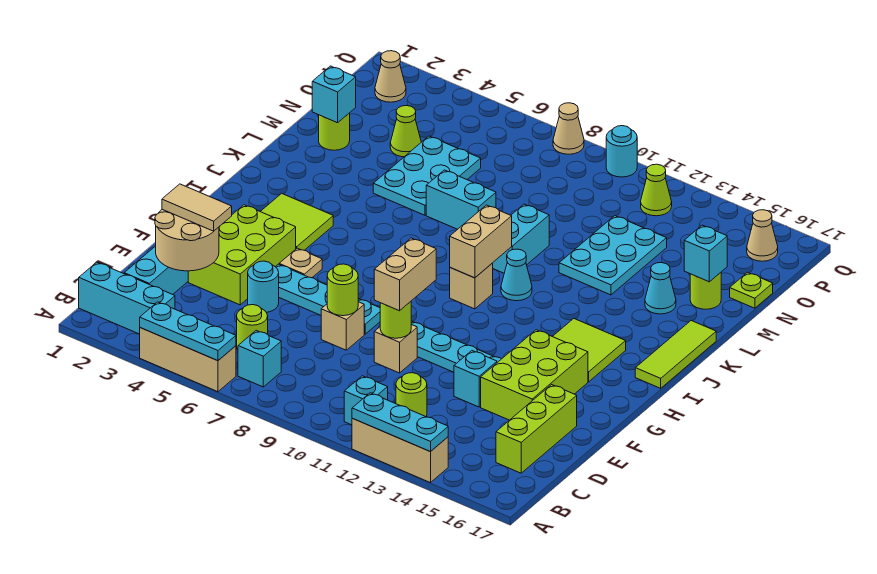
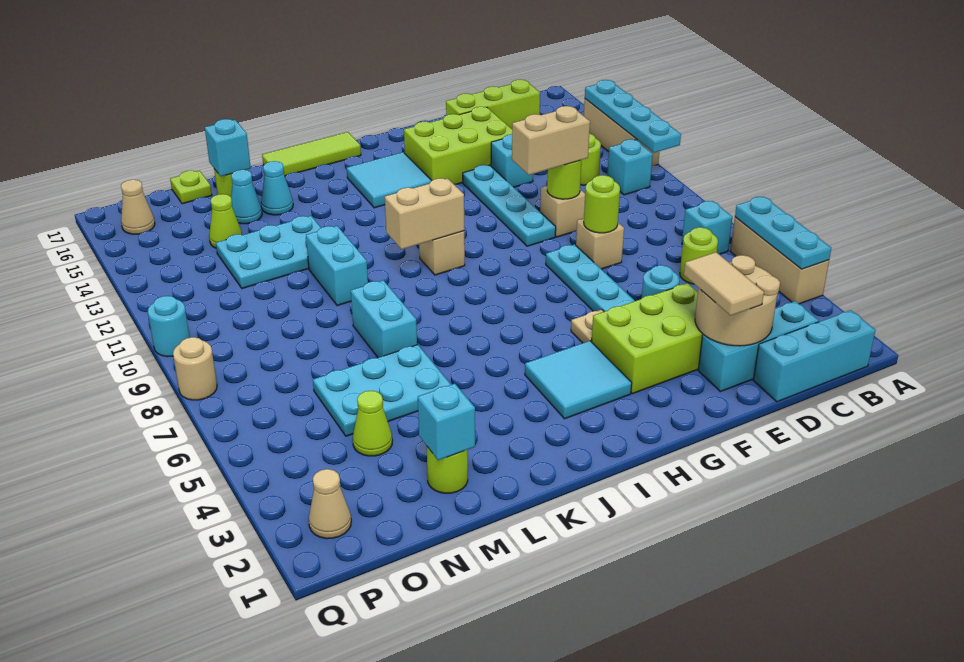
cyan 1x3 plate [352,393,448,452] -> cyan 1x4 plate [585,80,681,153]
cyan 1x3 brick [79,262,175,334] -> cyan 1x3 brick turned to [753,310,875,402]
lime 2x2 tile [260,193,333,250] -> cyan 2x2 tile [525,341,632,419]
lime 2x2 tile [552,319,626,382] -> cyan 2x2 tile [347,152,432,208]
cyan 1x1 cone [501,249,532,301] -> cyan 1x1 cone moved to [231,170,262,224]
cyan 1x2 brick [493,204,549,273] -> cyan 1x2 brick turned to [306,226,368,306]
lime 1x1 cone [641,164,672,216] -> lime 1x1 cone moved to [209,194,242,248]
tan 1x1 cone [553,103,584,154] -> tan 1x1 round brick [173,337,217,400]

